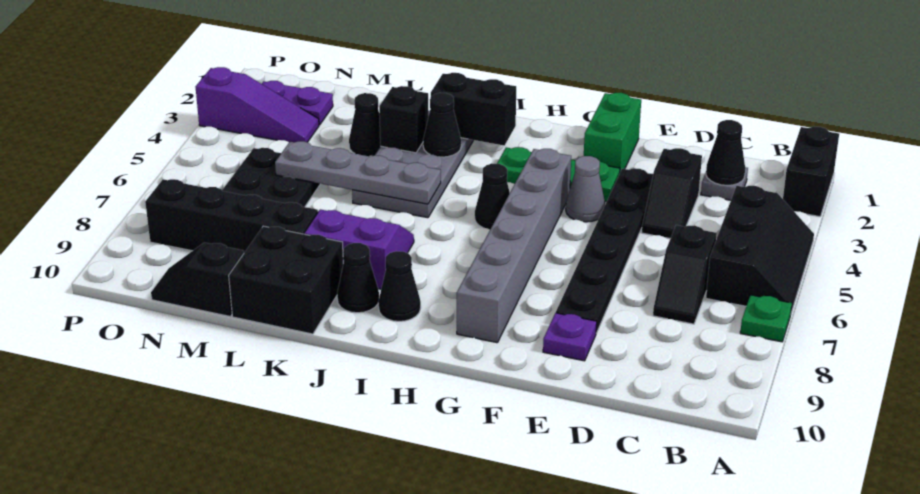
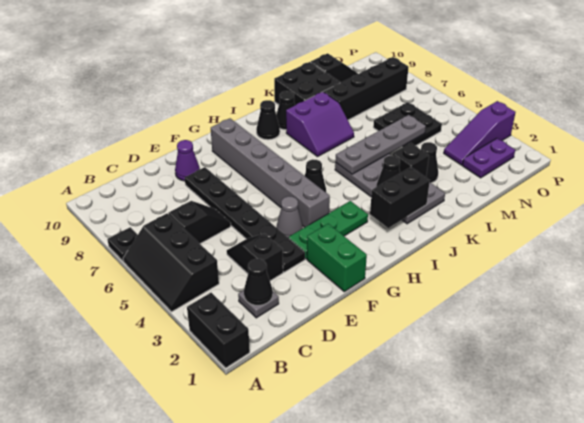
green 1x1 plate [740,295,792,342] -> black 1x1 plate [107,227,138,261]
black 1x2 slope [653,225,717,324] -> black 1x2 slope turned to [168,201,231,244]
purple 1x1 plate [543,313,597,361] -> purple 1x1 cone [175,140,200,181]

